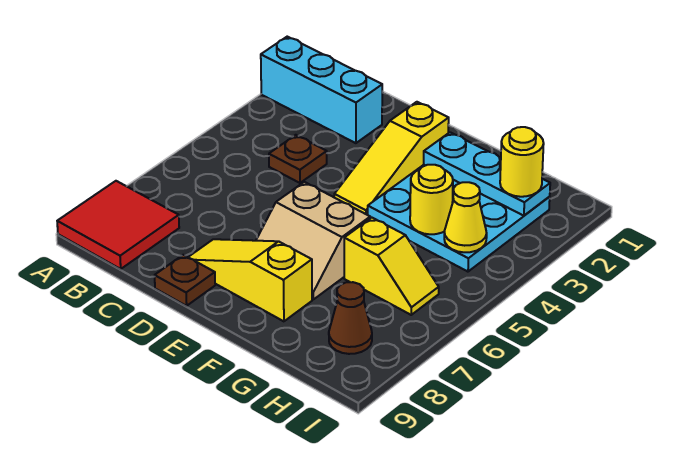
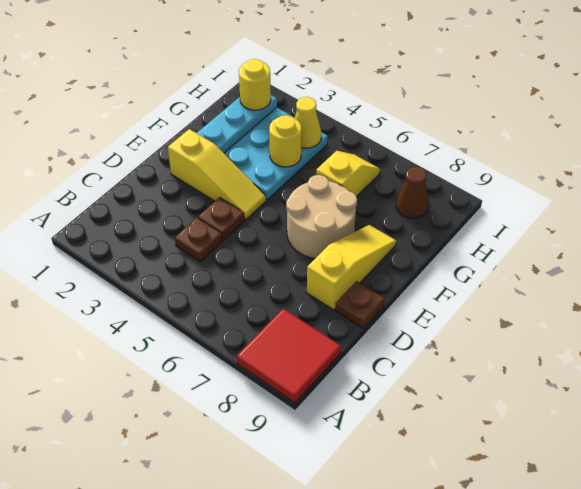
cyan 1x3 brick [261,37,382,143] -> none
none -> brown 1x1 plate [198,197,245,240]
yellow 1x3 slope [189,239,312,321] -> yellow 1x3 slope turned to [307,225,396,310]
tan 2x2 slope [256,182,370,300] -> tan 2x2 round brick [286,175,357,259]

